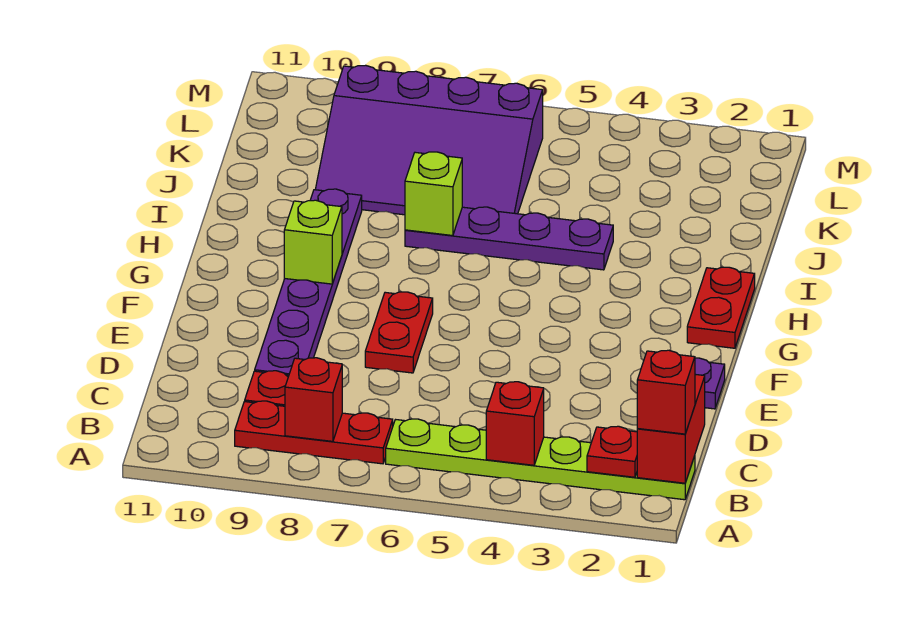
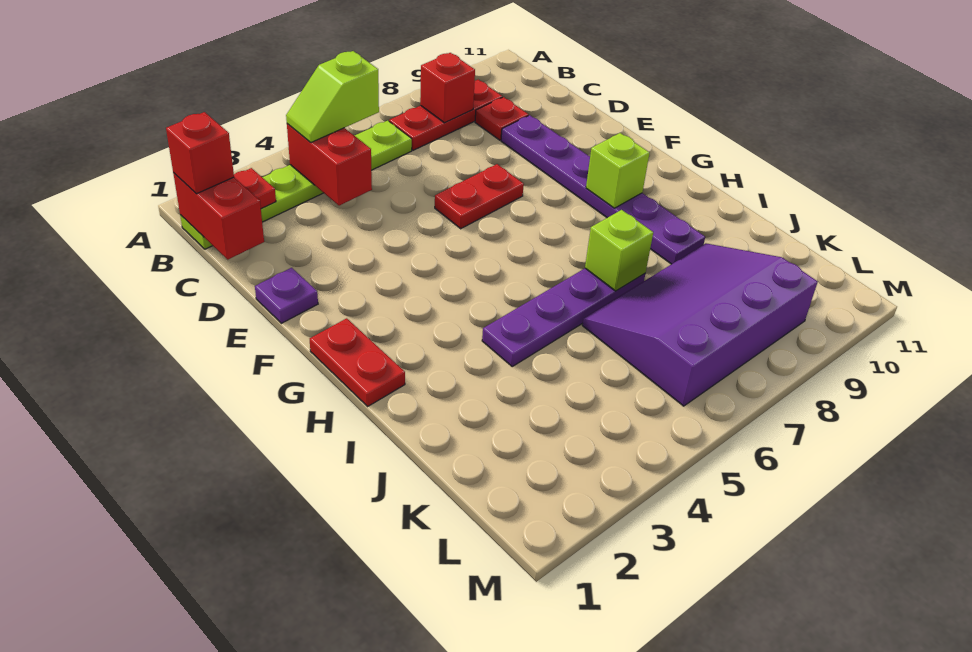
red 1x1 brick [486,382,544,465] -> red 1x2 brick [287,124,372,206]
none -> lime 1x2 slope [286,51,379,142]
red 1x2 plate [365,292,433,373] -> red 1x2 plate turned to [435,164,524,229]

